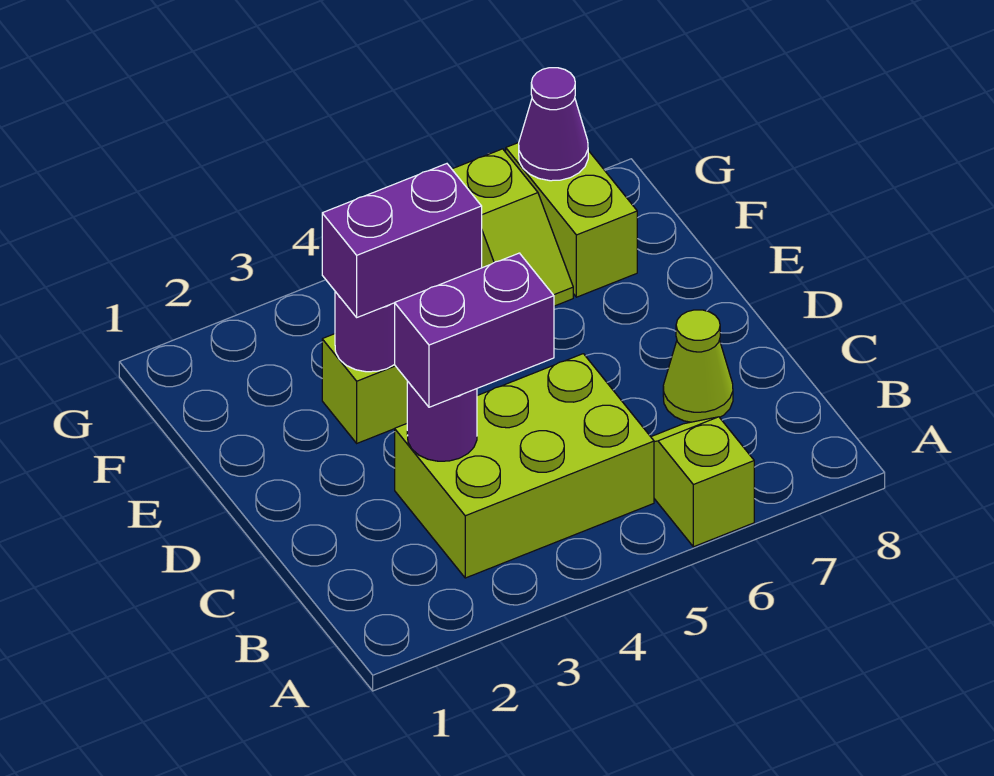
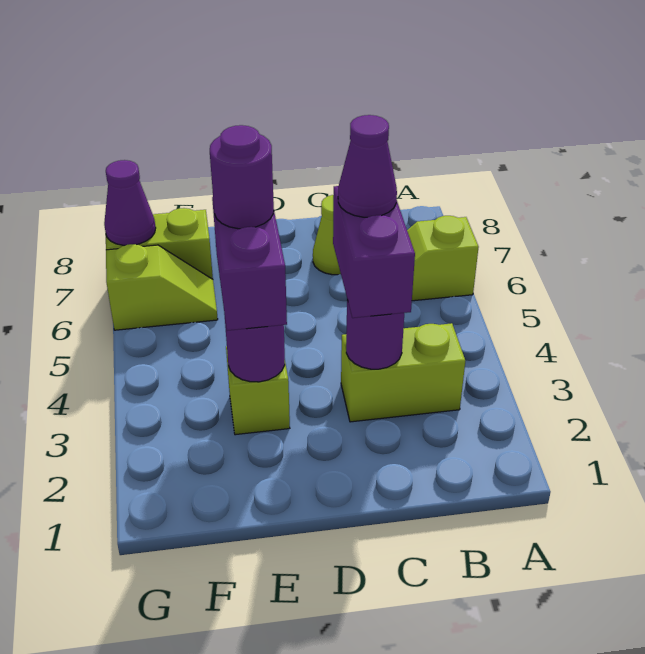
lime 2x3 brick [395,354,654,578] -> lime 1x2 brick [341,323,465,422]
none -> purple 1x1 cone [338,115,397,217]
none -> purple 1x1 round brick [210,125,274,229]

